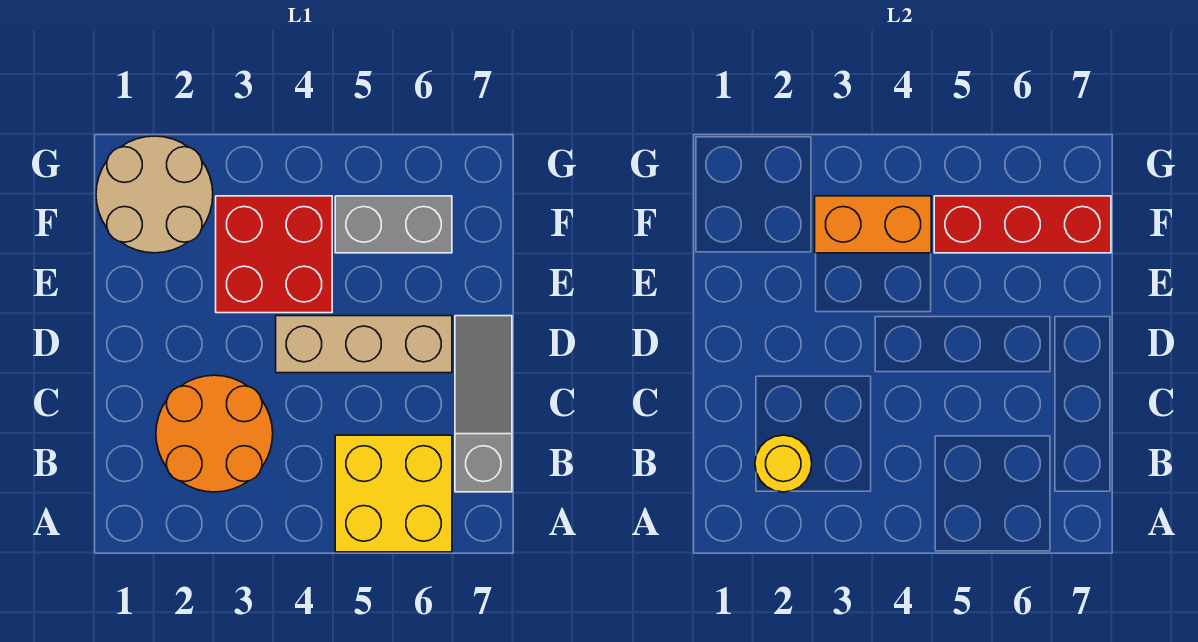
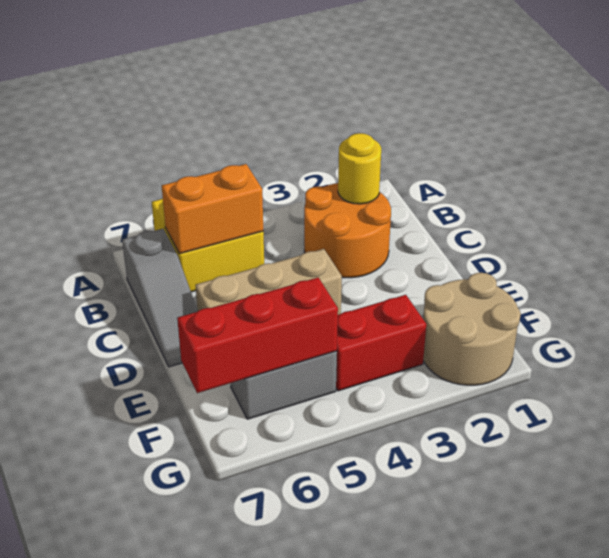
red 2x2 brick [216,196,332,313] -> red 1x2 brick [336,295,426,391]
orange 1x2 brick [815,196,931,253] -> orange 1x2 brick moved to [162,164,263,254]

